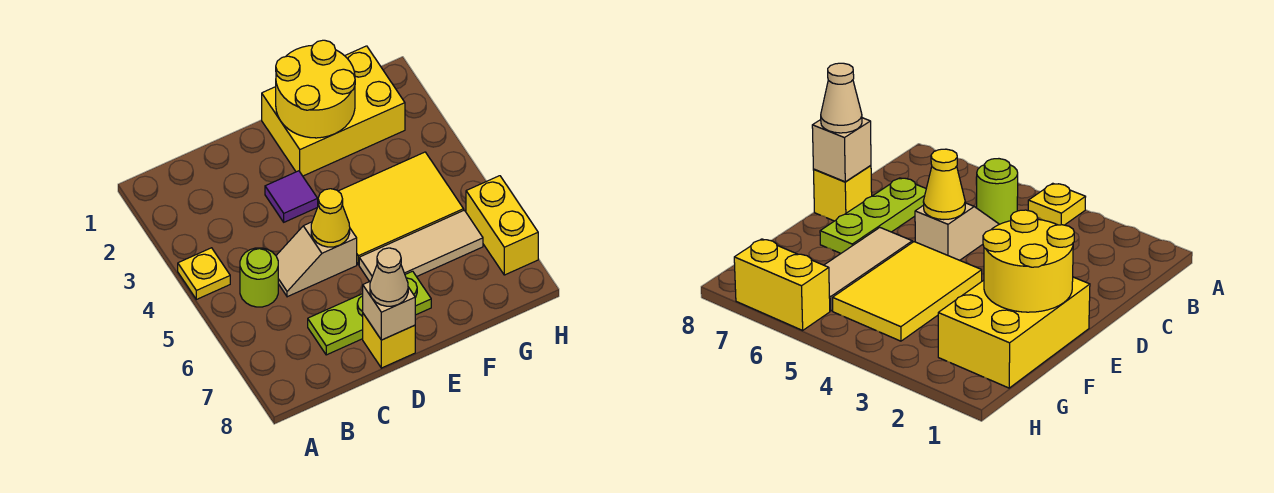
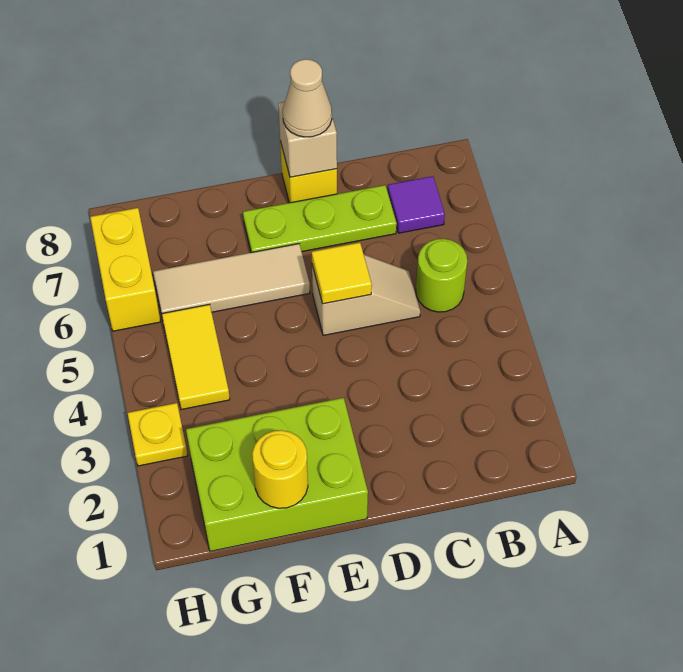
yellow 1x1 plate [178,248,230,299] -> yellow 1x1 plate moved to [128,403,188,466]
purple 1x1 tile [265,171,318,222] -> purple 1x1 tile moved to [388,176,445,233]
yellow 1x1 cone [311,189,350,247] -> yellow 1x1 tile [312,242,372,304]
yellow 2x3 brick [262,46,405,176] -> lime 2x3 brick [186,398,368,551]
yellow 2x2 round brick [276,40,355,138] -> yellow 1x1 round brick [252,430,308,508]
yellow 2x3 tile [338,152,464,265] -> yellow 1x2 tile [162,304,230,410]

